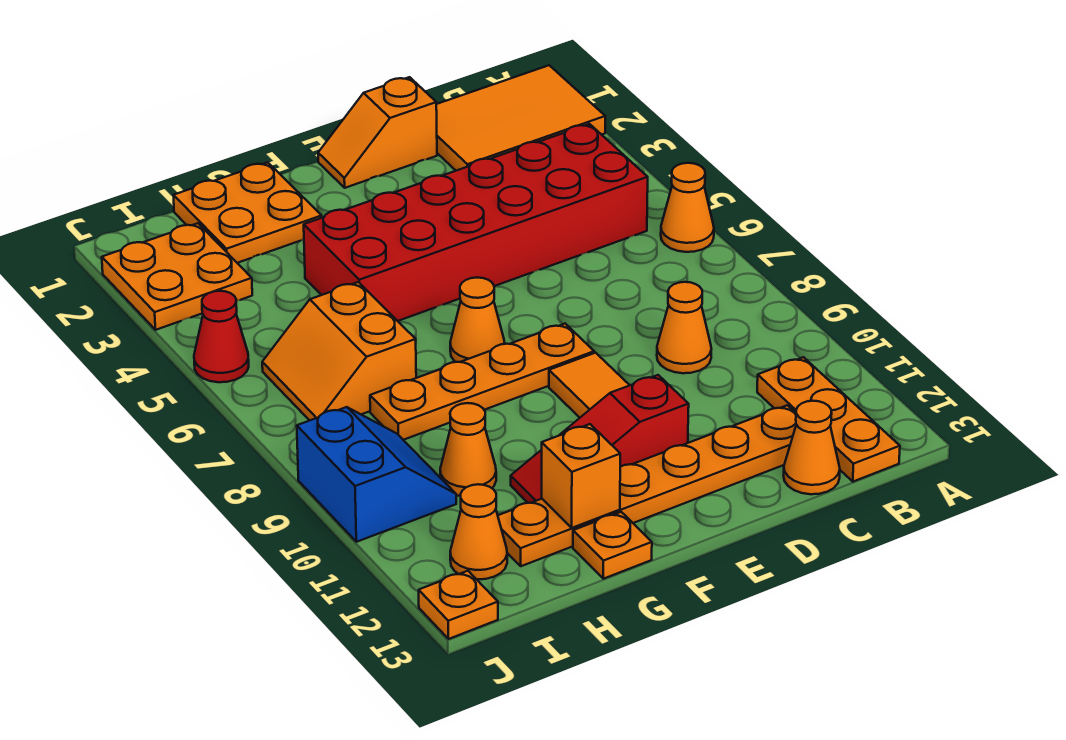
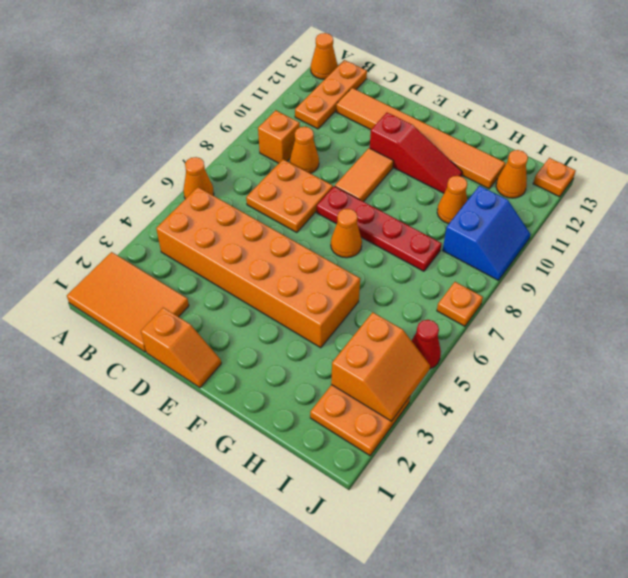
red 2x6 brick [304,124,648,321] -> orange 2x6 brick [156,187,360,348]
orange 1x6 plate [498,405,796,566] -> orange 1x6 tile [336,88,505,189]
orange 1x1 cone [784,401,840,494] -> orange 1x1 cone moved to [311,33,338,79]
orange 1x4 plate [370,324,594,440] -> red 1x4 plate [317,186,442,271]
orange 2x2 plate [173,162,322,263] -> orange 2x2 plate moved to [246,159,333,233]
orange 1x1 brick [542,424,620,528] -> orange 1x1 brick moved to [258,110,300,163]
orange 1x1 plate [573,512,652,579] -> orange 1x1 plate moved to [437,282,483,326]
orange 2x2 slope [262,282,416,421] -> orange 2x2 slope moved to [331,312,430,421]
blue 2x2 slope [297,407,456,542] -> blue 2x2 slope turned to [443,186,530,280]

